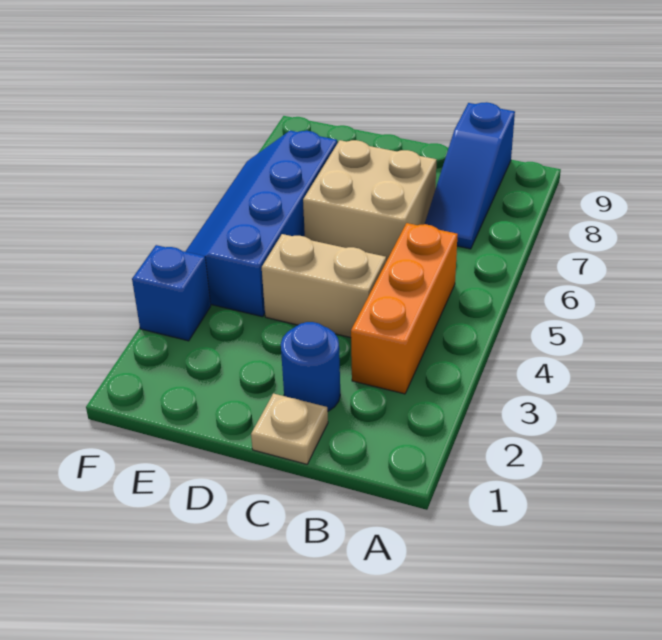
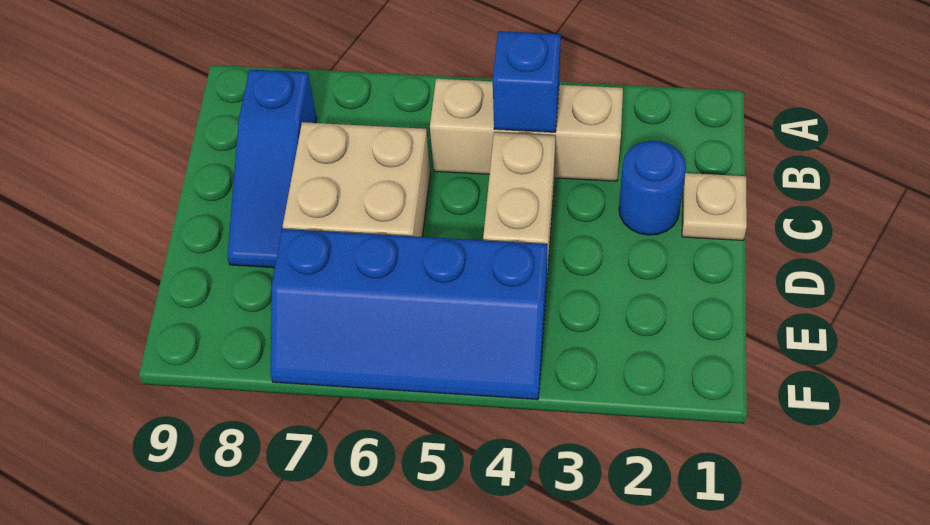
orange 1x3 brick [351,223,458,394] -> tan 1x3 brick [430,79,623,181]
blue 1x3 slope [425,102,515,249] -> blue 1x3 slope turned to [227,70,317,268]
blue 1x1 brick [132,245,211,341] -> blue 1x1 brick moved to [493,31,561,132]

